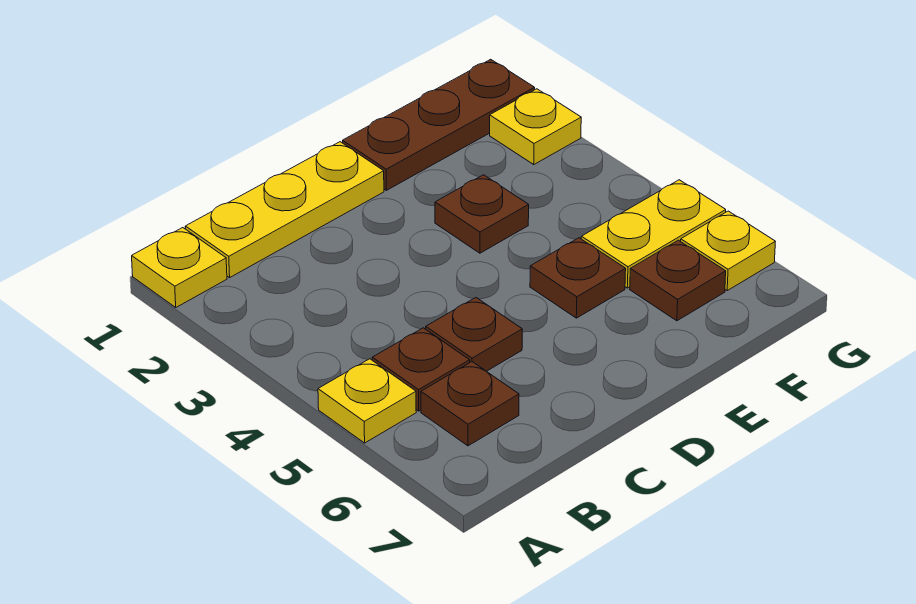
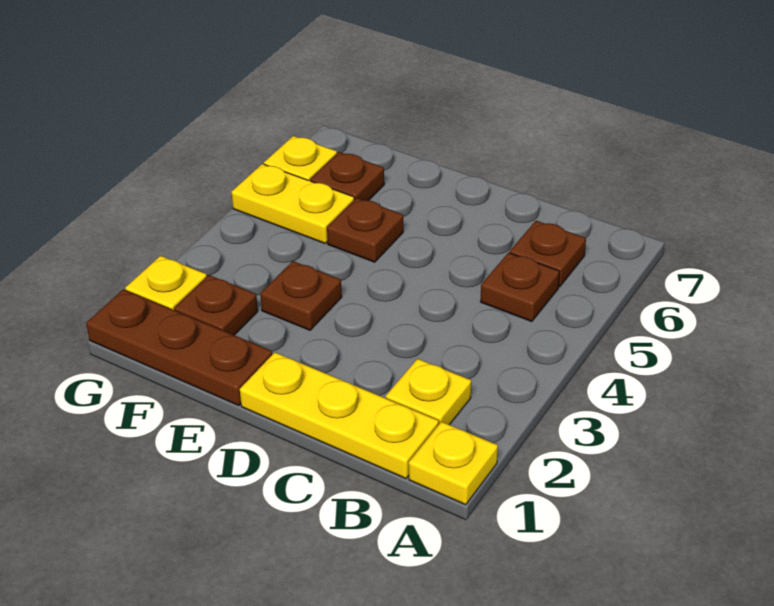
yellow 1x1 plate [318,359,416,443] -> yellow 1x1 plate moved to [386,359,471,425]
brown 1x1 plate [426,298,522,371] -> brown 1x1 plate moved to [174,275,258,335]

